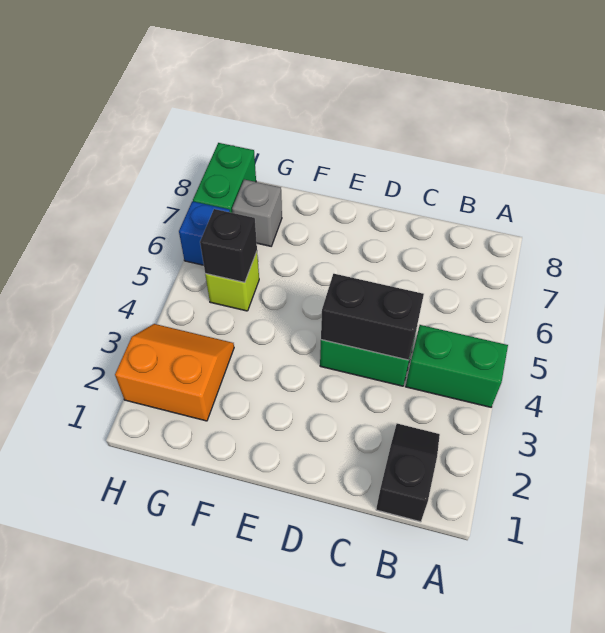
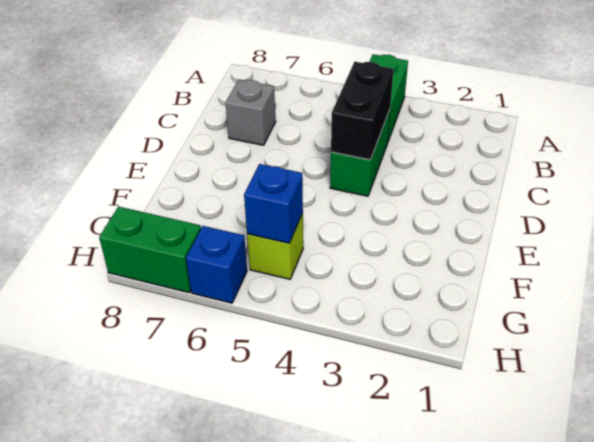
black 1x2 slope [376,424,440,522] -> none
orange 2x2 slope [115,324,234,421] -> none
black 1x1 brick [200,209,257,283] -> blue 1x1 brick [244,164,303,243]
grey 1x1 brick [232,180,282,246] -> grey 1x1 brick moved to [226,80,276,145]

